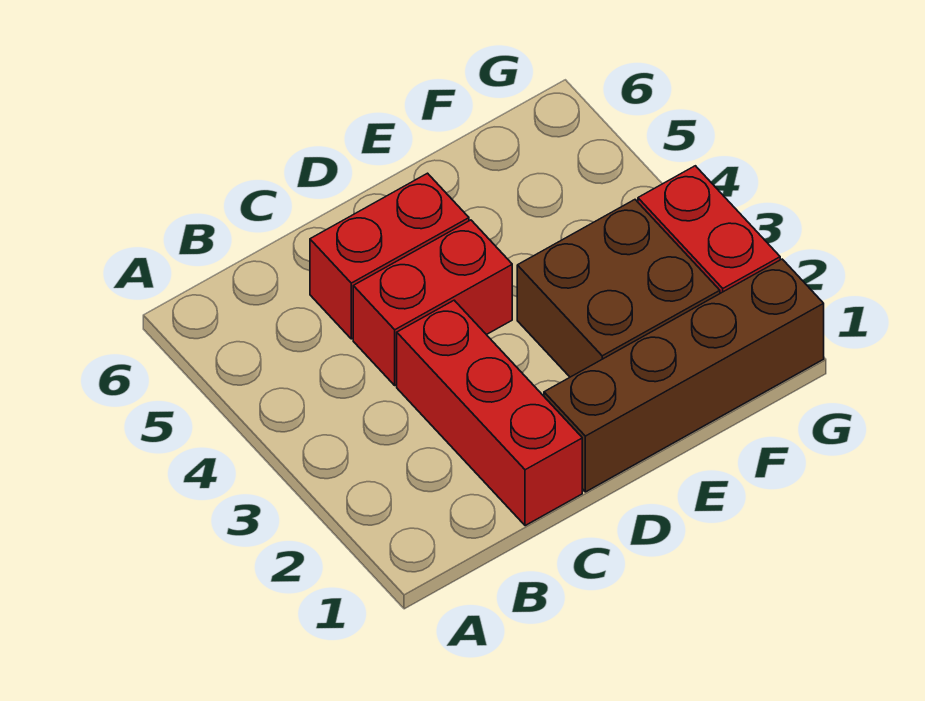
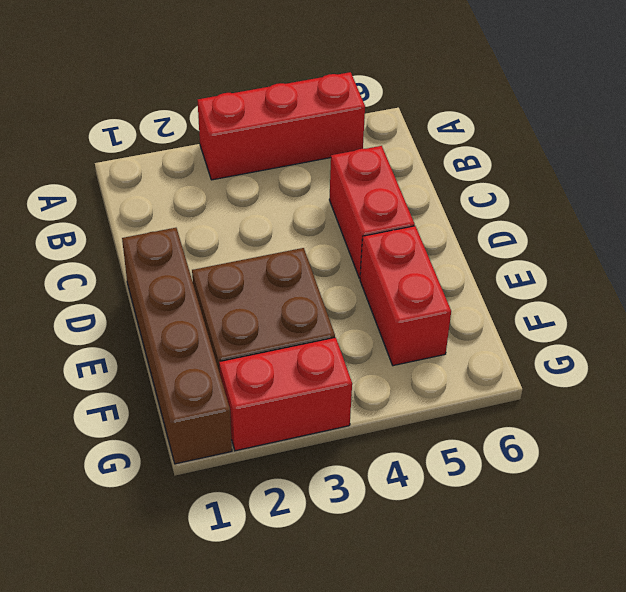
red 1x3 brick [397,300,582,526] -> red 1x3 brick moved to [198,72,365,180]
red 1x2 brick [353,220,512,385] -> red 1x2 brick moved to [360,226,451,366]

